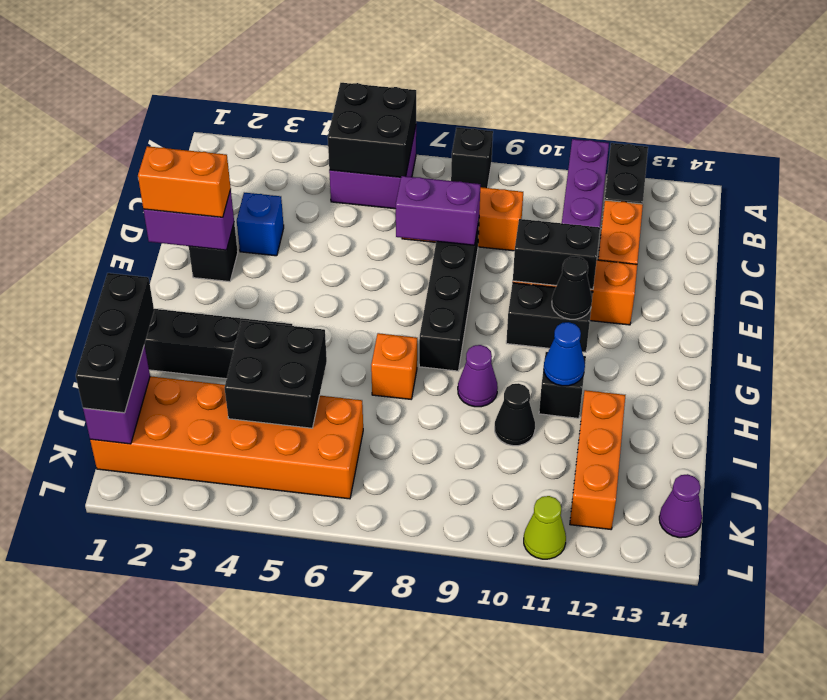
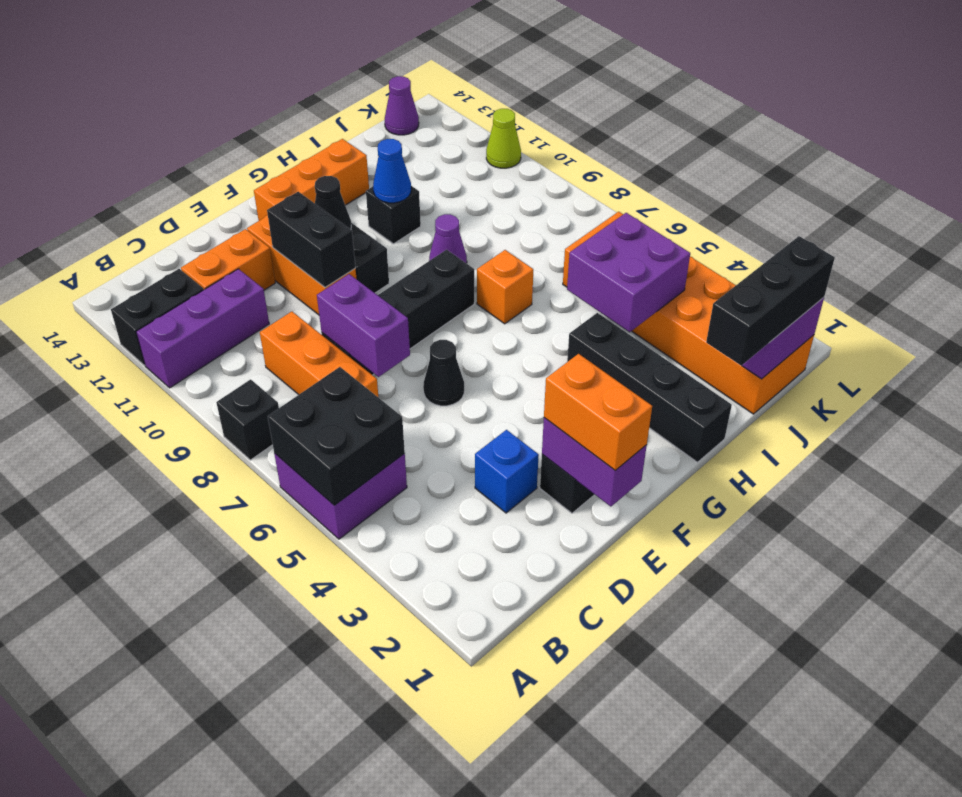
black 2x2 brick [225,320,327,428] -> purple 2x2 brick [567,213,690,332]
black 1x1 cone [495,383,535,446] -> black 1x1 cone moved to [423,340,464,406]
orange 1x3 brick [570,390,625,529] -> orange 1x3 brick moved to [254,139,369,221]

